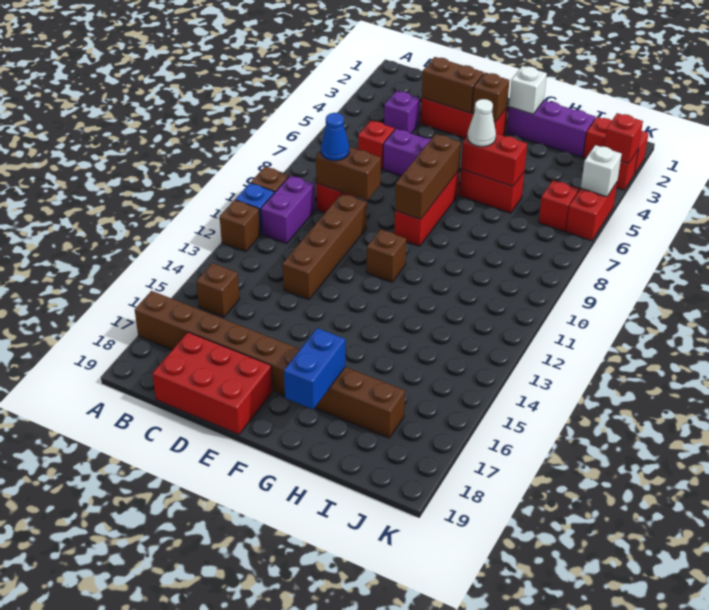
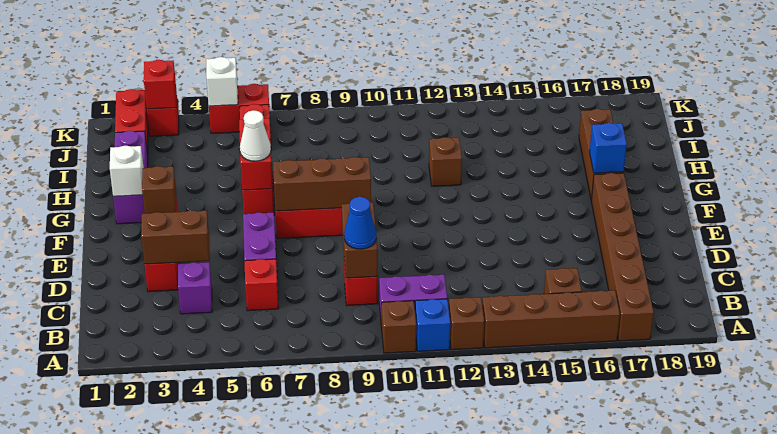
red 2x3 brick [152,332,272,434] -> none
brown 1x2 brick [422,57,484,113] -> brown 1x2 brick turned to [141,210,210,264]
brown 1x4 brick [283,193,367,300] -> brown 1x4 brick moved to [482,290,620,348]
brown 1x1 brick [367,229,406,282] -> brown 1x1 brick moved to [429,137,462,186]
blue 1x2 brick [284,328,345,409] -> blue 1x1 brick [590,123,627,173]

